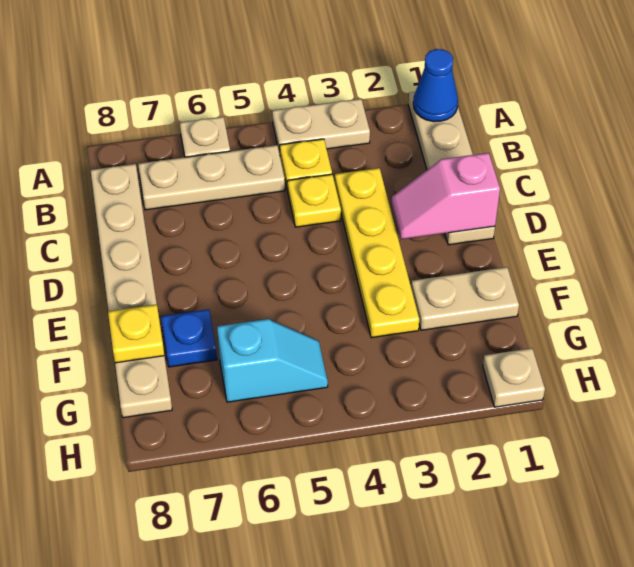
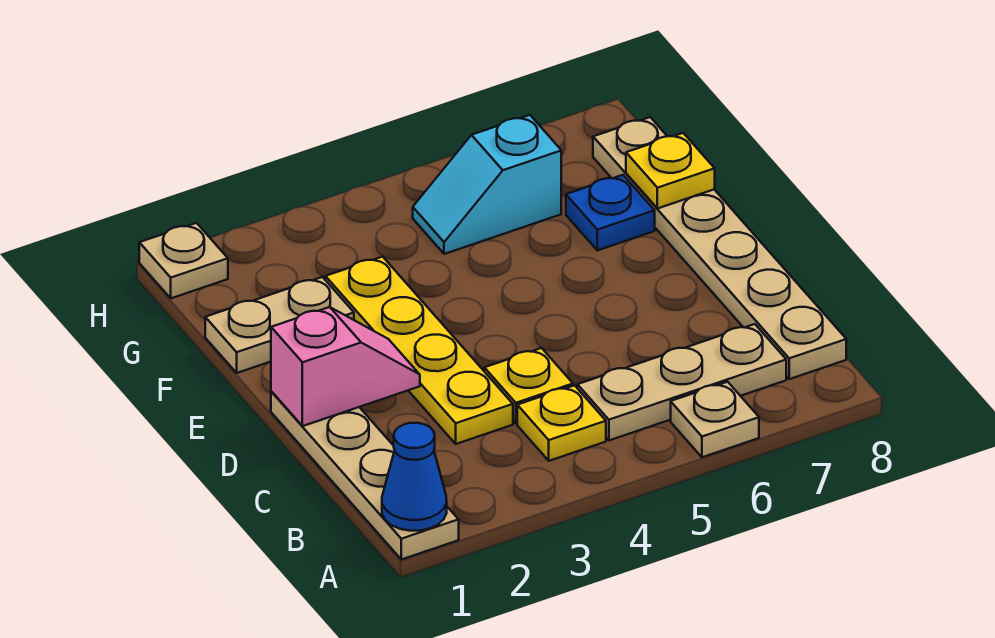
tan 1x2 plate [272,99,370,154] -> none

